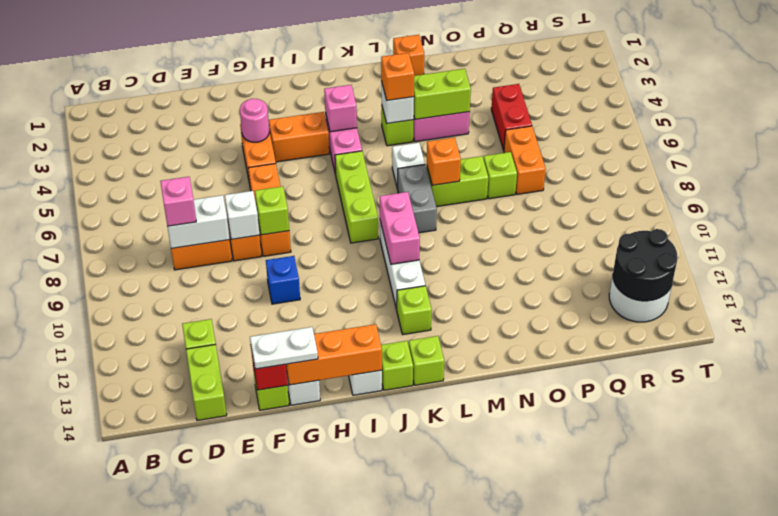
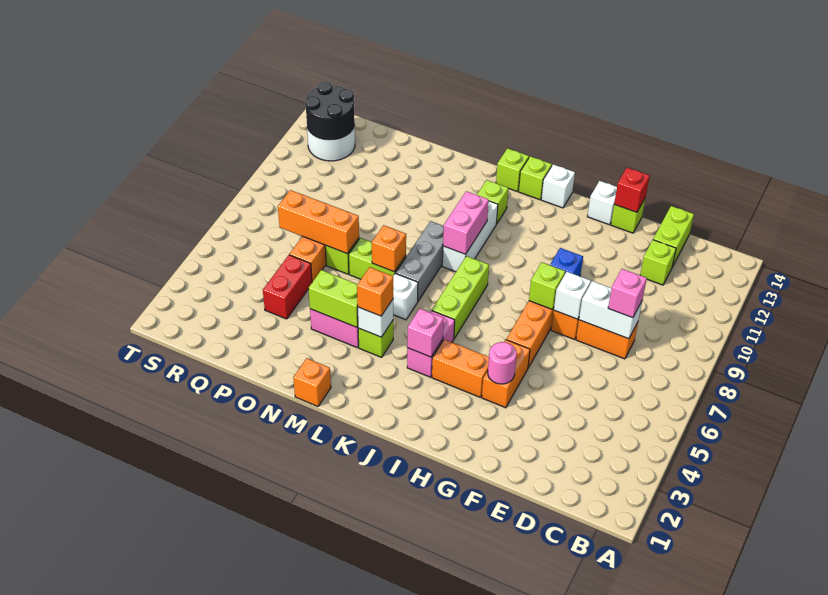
white 1x2 plate [250,327,318,369] -> none
orange 1x3 brick [286,324,382,385] -> orange 1x3 brick moved to [278,190,359,253]
grey 1x2 brick [398,165,437,233] -> grey 1x3 brick [396,221,444,301]

